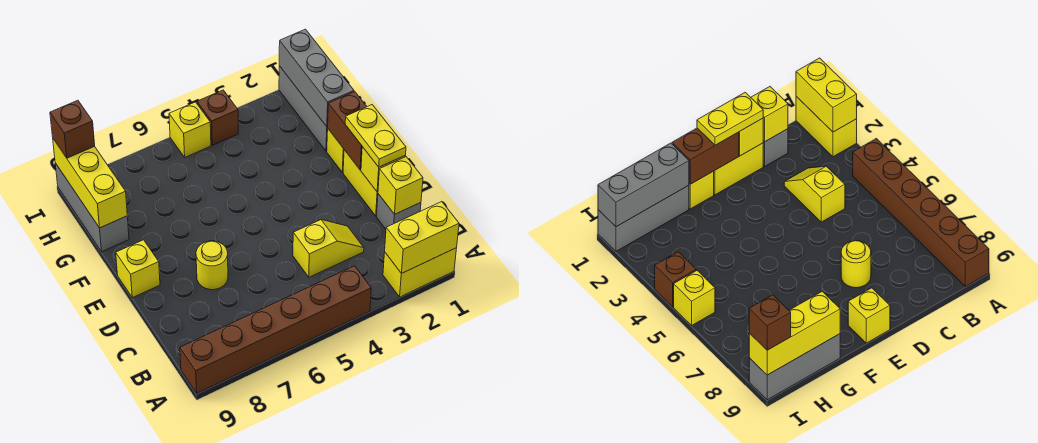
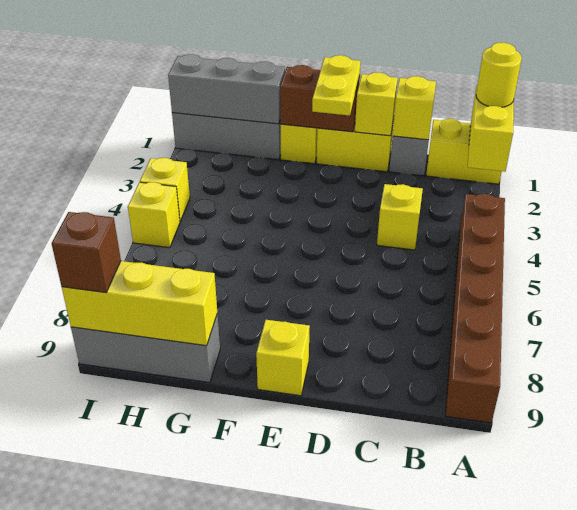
yellow 1x2 brick [383,248,457,297] -> yellow 1x2 brick turned to [426,119,502,184]
yellow 1x2 plate [345,105,406,167] -> yellow 1x2 plate turned to [312,55,361,116]
yellow 1x1 round brick [196,241,228,290] -> yellow 1x1 round brick moved to [476,42,522,107]
brown 1x1 brick [197,90,238,145] -> yellow 1x1 brick [140,158,190,221]

